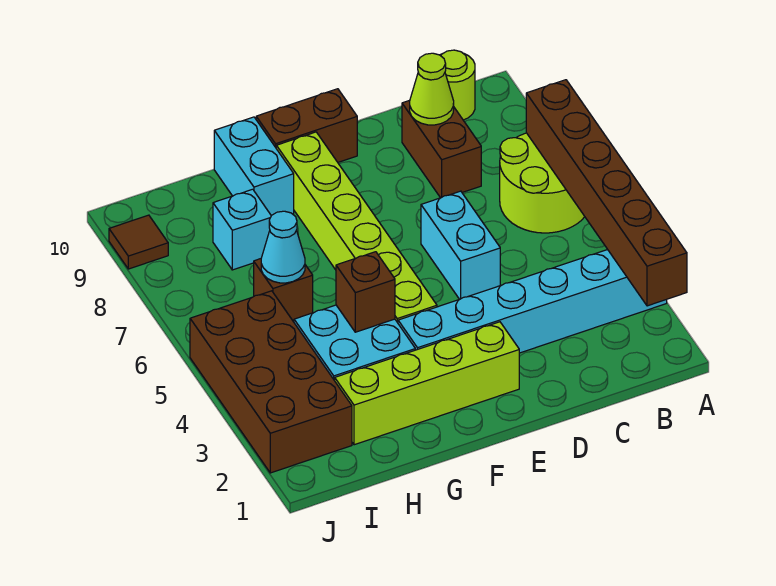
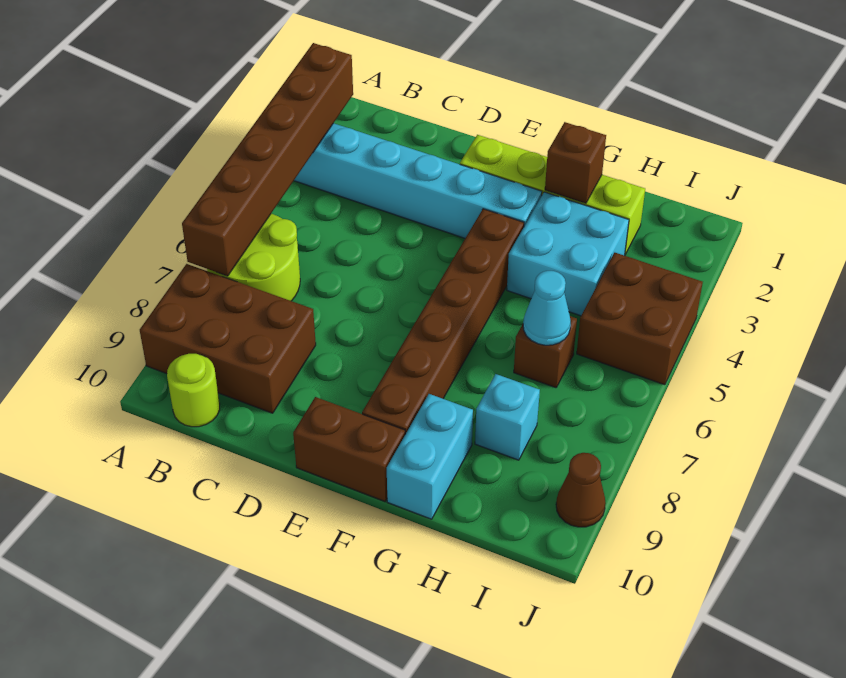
brown 1x2 brick [402,100,481,198] -> brown 2x3 brick [140,264,316,413]
lime 1x1 cone [410,53,454,125] -> none
cyan 1x2 brick [421,191,500,299] -> none
lime 1x6 brick [276,132,437,323] -> brown 1x6 brick [362,209,524,434]
brown 1x1 brick [336,252,395,332] -> brown 1x1 brick moved to [545,122,606,203]
brown 2x4 brick [190,291,352,473] -> brown 2x2 brick [577,253,703,385]
brown 1x1 tile [109,215,168,269] -> brown 1x1 cone [556,453,606,527]

